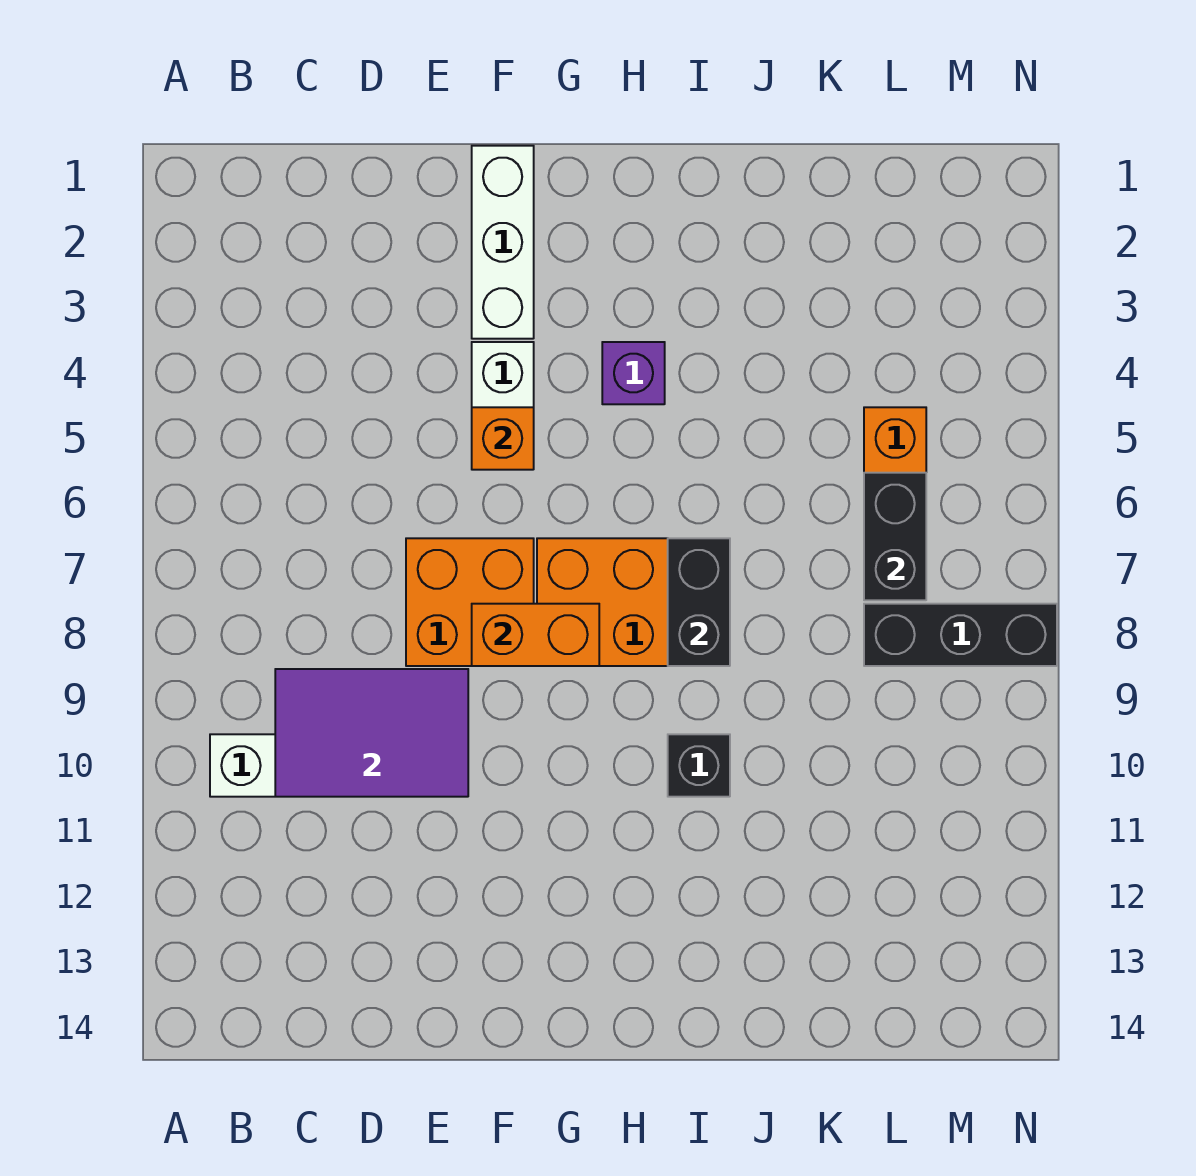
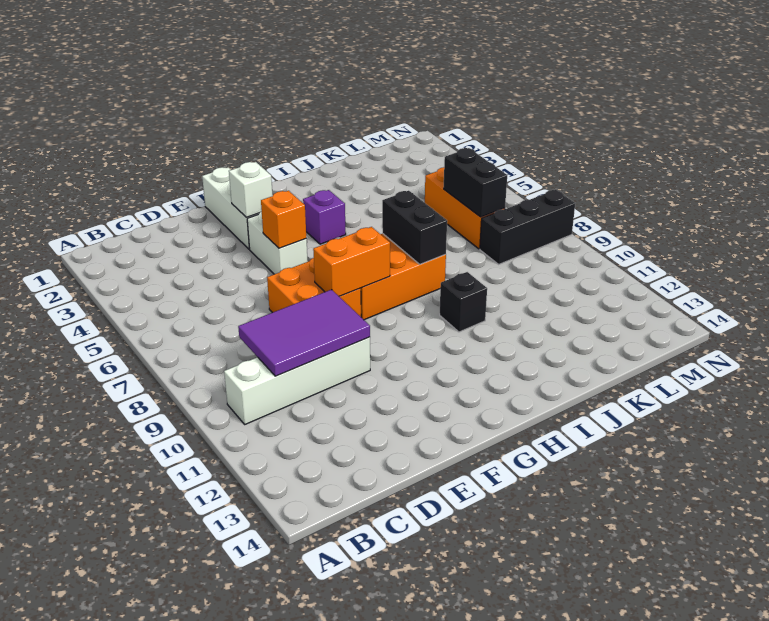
none -> white 1x1 brick [229,162,272,217]

